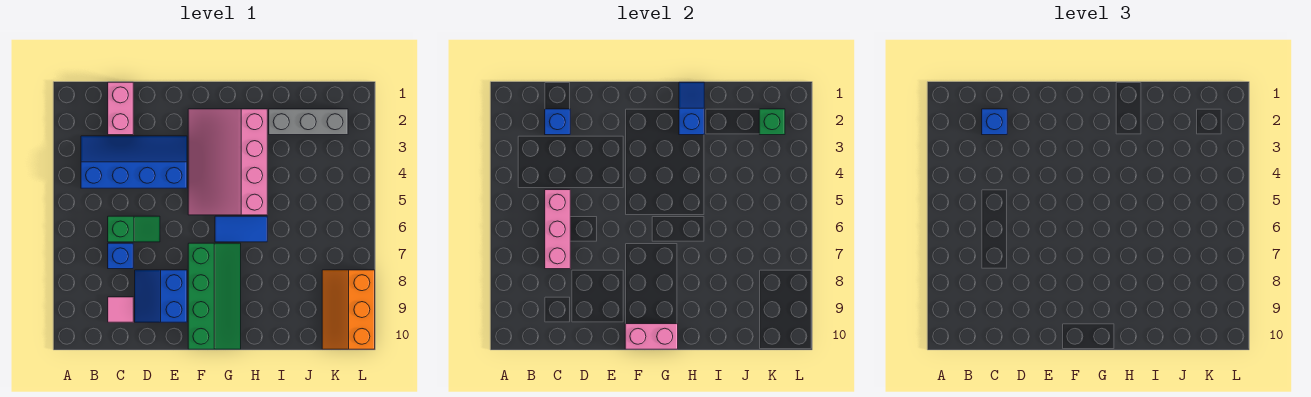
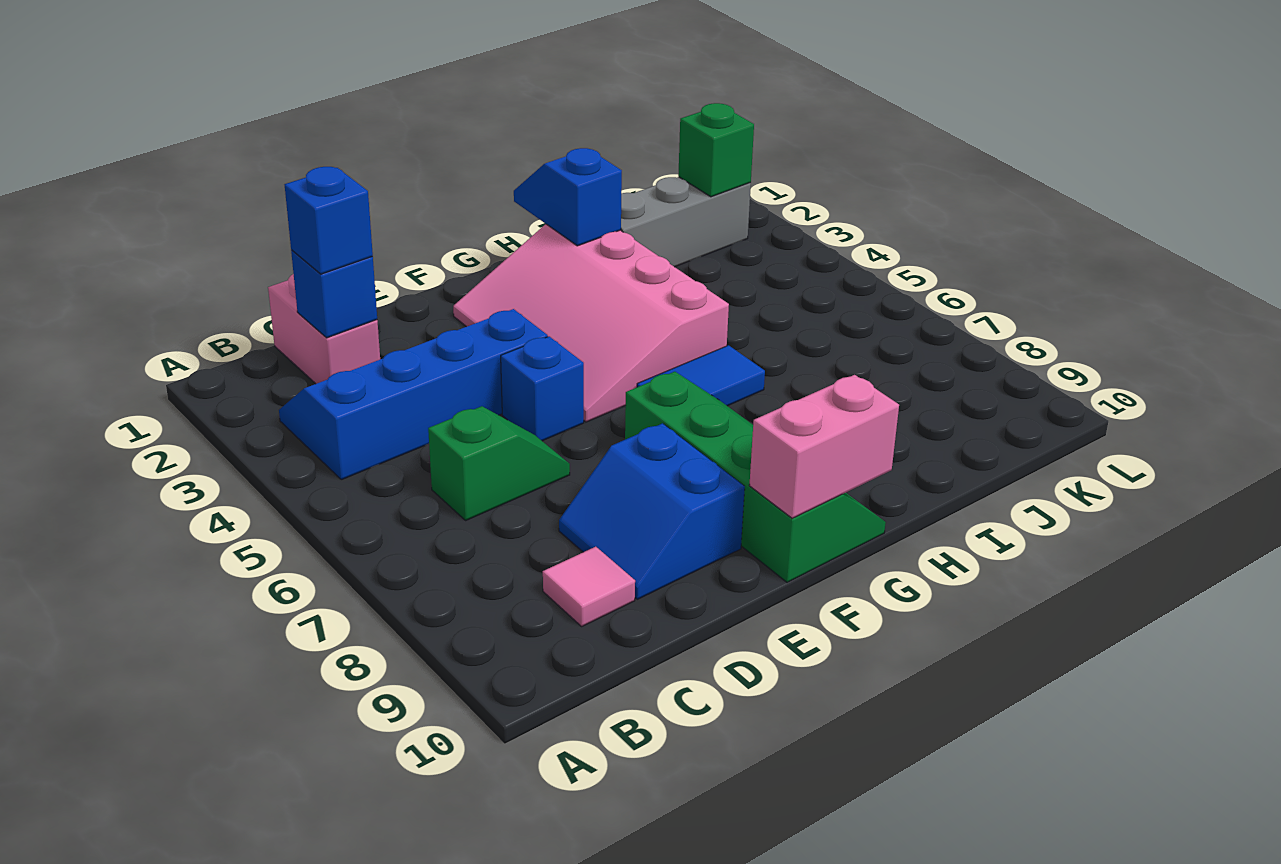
pink 1x3 brick [545,190,570,269] -> none
blue 1x1 brick [108,243,133,269] -> blue 1x1 brick moved to [501,336,584,441]
orange 2x3 slope [322,270,375,349] -> none

